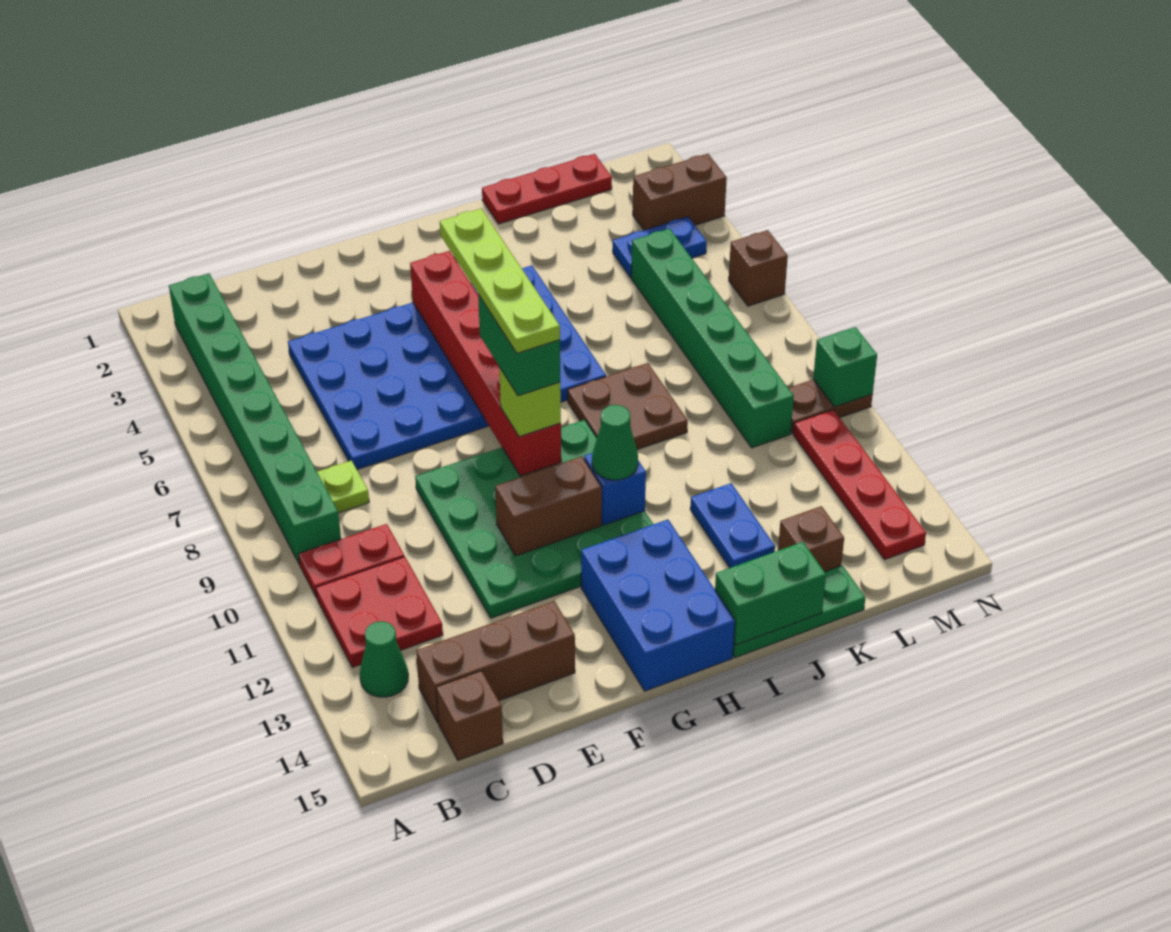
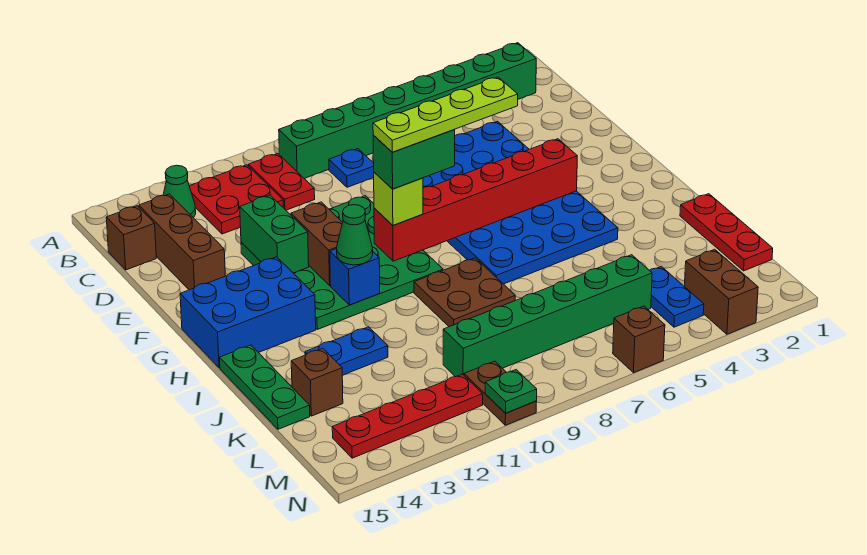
lime 1x1 plate [317,461,369,513] -> blue 1x1 plate [329,149,374,187]
green 1x2 brick [715,542,826,645] -> green 1x2 brick moved to [240,195,309,273]
green 1x1 brick [813,327,877,407] -> green 1x1 plate [485,370,537,413]

